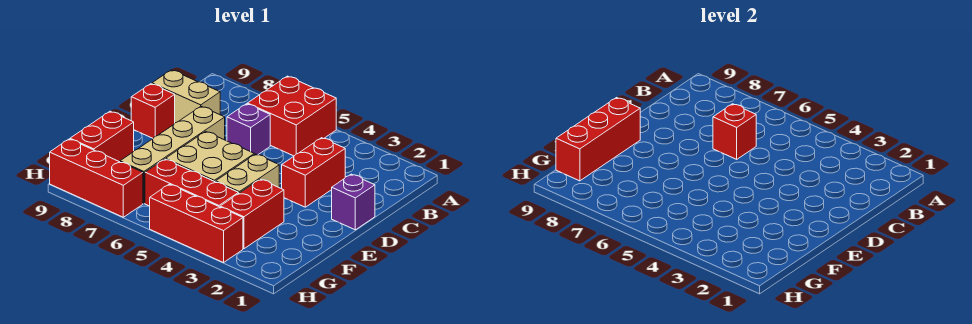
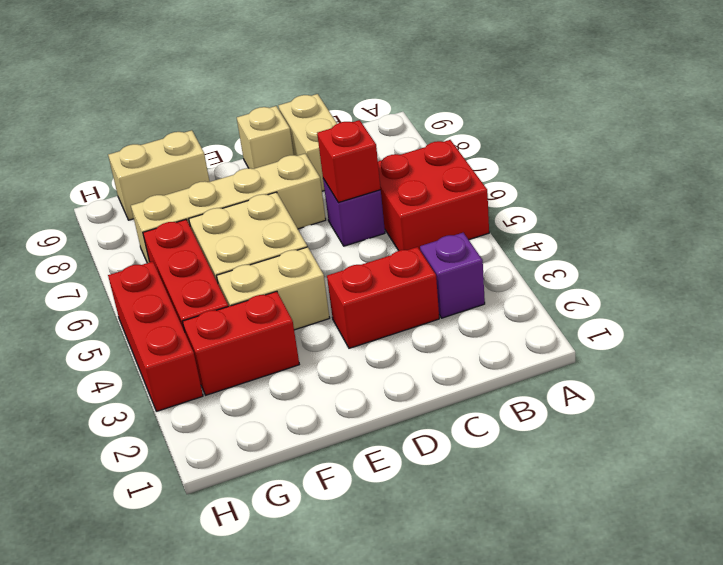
purple 1x1 brick [332,174,375,230] -> purple 1x1 brick moved to [420,233,485,318]
red 1x1 brick [131,84,175,138] -> tan 1x1 brick [237,106,294,169]
red 1x3 brick [556,98,640,181] -> none
red 1x2 brick [70,111,134,162] -> tan 1x2 brick [108,130,210,220]
red 1x3 brick [50,139,143,217] -> none

